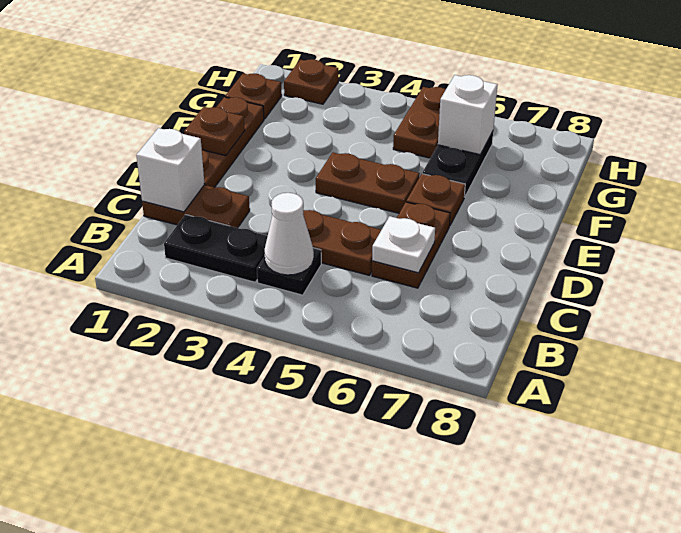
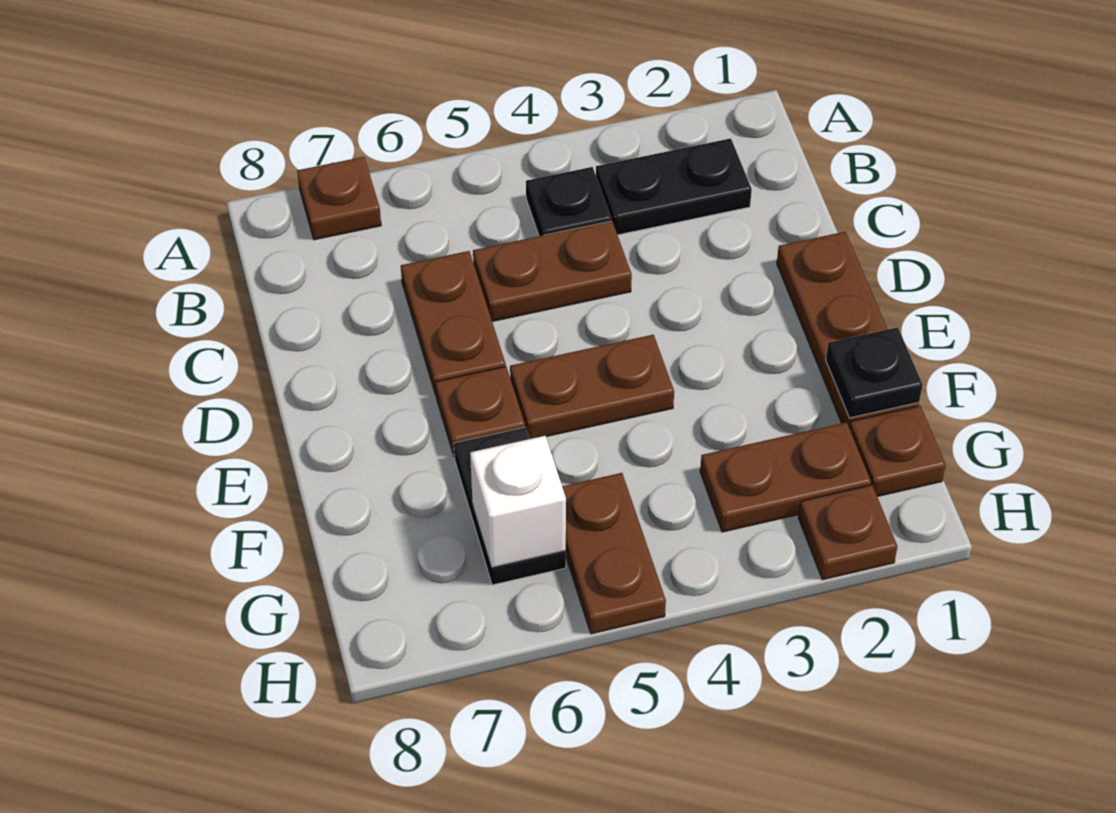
white 1x1 cone [264,193,314,275] -> none
brown 1x2 plate [142,185,250,228] -> brown 1x2 plate moved to [700,422,871,532]
white 1x1 brick [136,128,205,212] -> none
white 1x1 plate [372,216,435,273] -> none
brown 1x1 plate [184,107,245,156] -> brown 1x1 plate moved to [297,157,381,240]
none -> black 1x1 plate [826,327,923,418]

